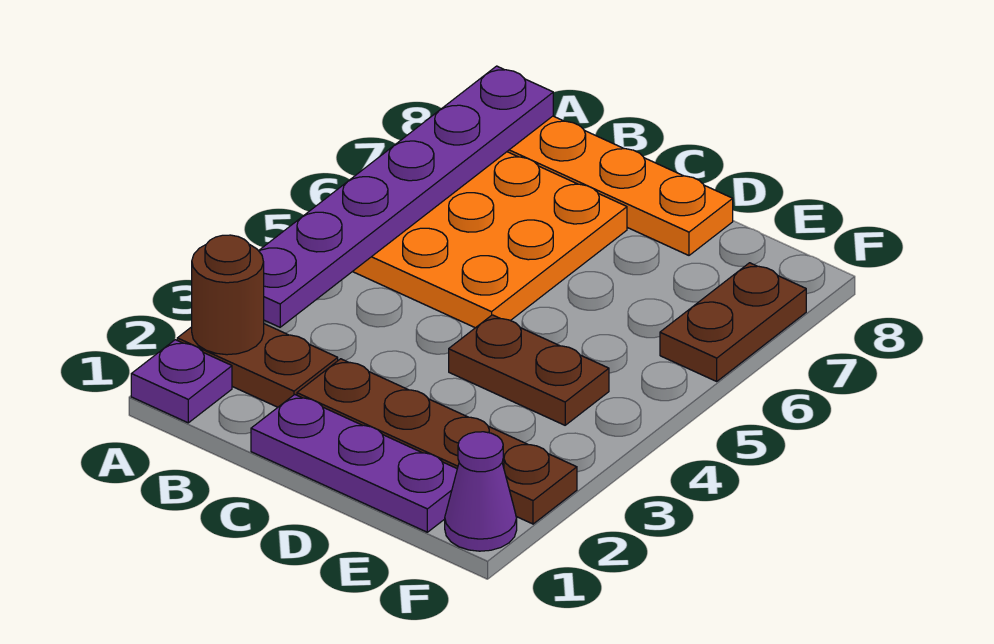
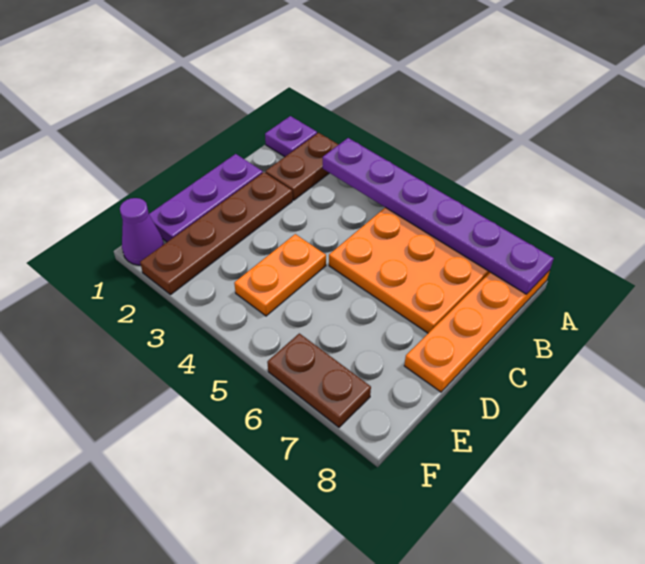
brown 1x1 round brick [192,235,264,355] -> none
brown 1x2 plate [449,315,609,425] -> orange 1x2 plate [234,234,326,316]

